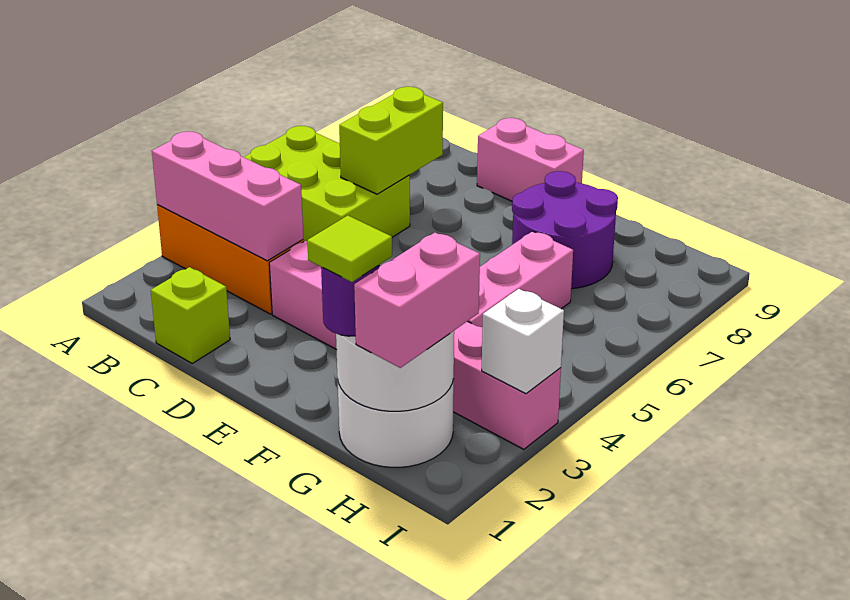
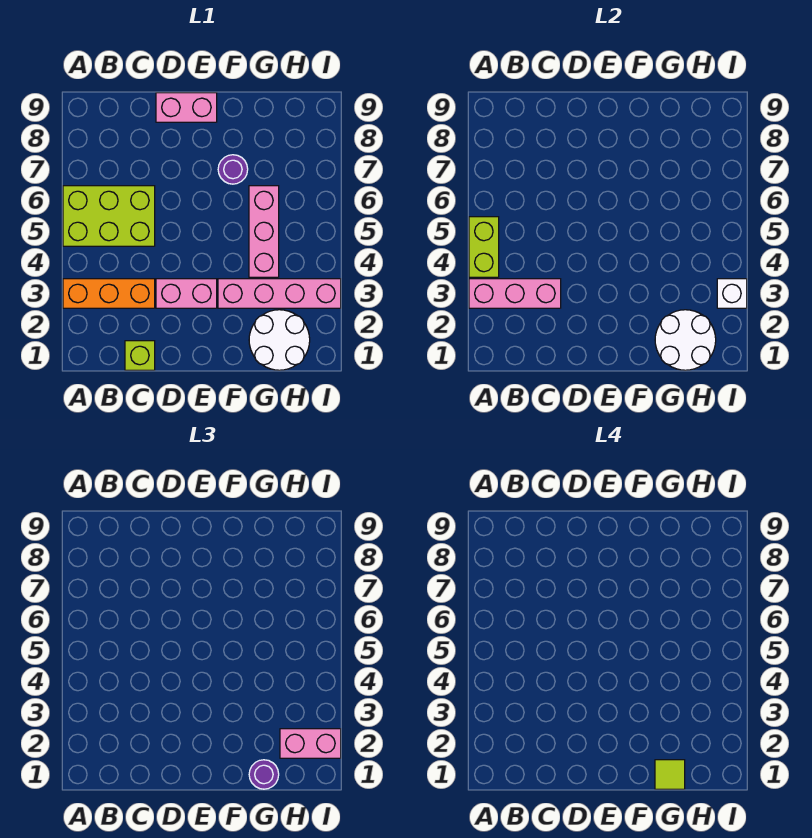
lime 1x2 brick [339,87,443,194] -> lime 1x2 brick moved to [469,217,499,277]
purple 2x2 round brick [512,171,618,288] -> purple 1x1 round brick [218,155,248,184]
pink 1x2 brick [354,233,480,368] -> pink 1x2 brick turned to [280,729,341,758]

